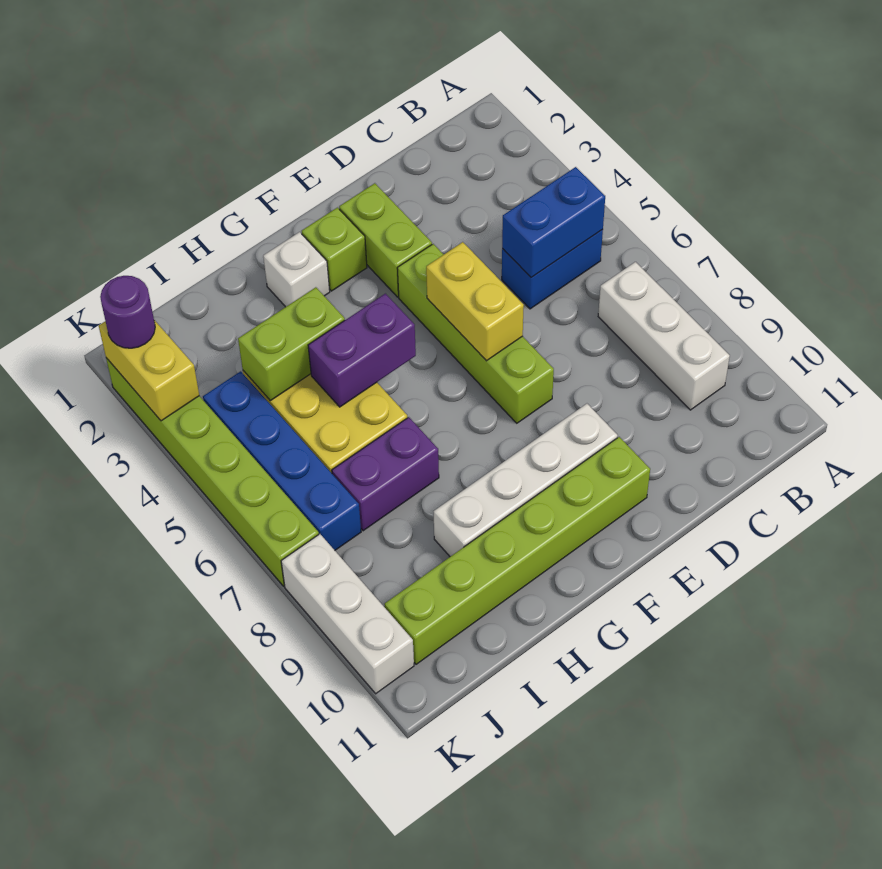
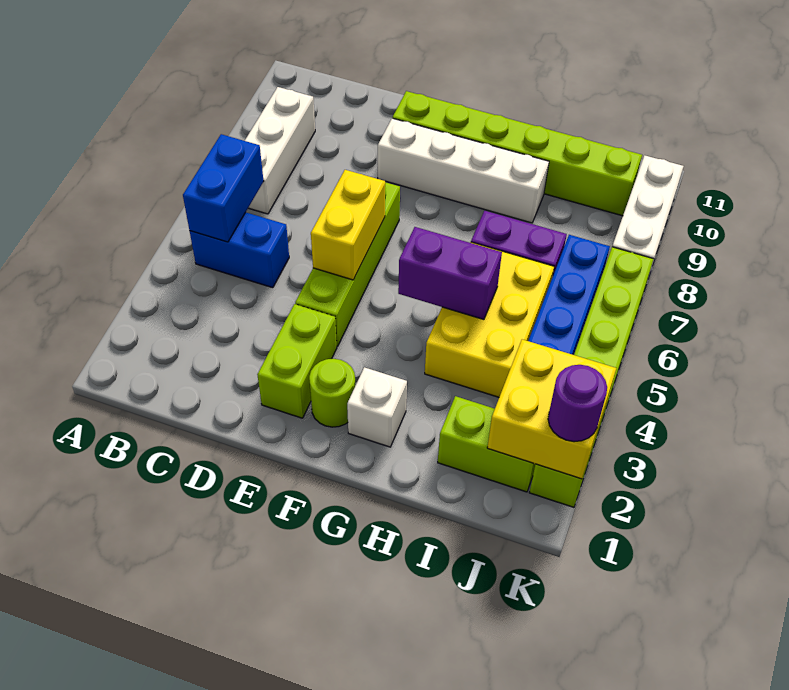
blue 1x2 brick [502,167,605,278] -> blue 1x2 brick turned to [183,134,264,242]
lime 1x1 brick [302,208,367,291] -> lime 1x1 round brick [309,359,355,427]
lime 1x2 brick [238,287,345,401] -> lime 1x2 brick moved to [438,396,535,492]
yellow 1x2 brick [99,320,199,421] -> yellow 2x2 brick [487,339,616,479]

